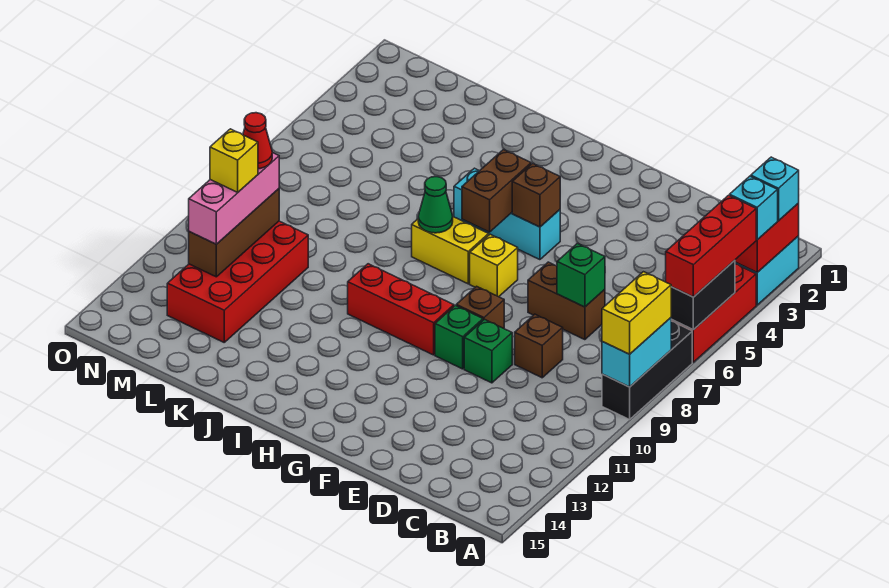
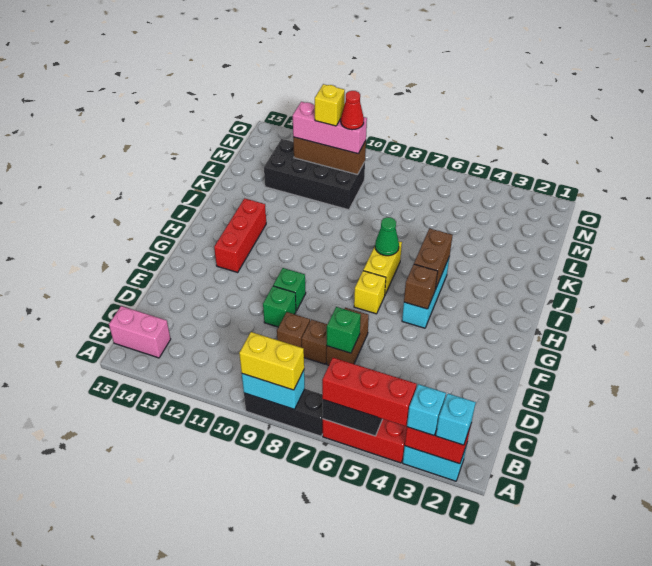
none -> pink 1x2 brick [109,306,171,358]
brown 1x1 brick [456,286,504,328] -> brown 1x1 brick moved to [302,319,327,364]
red 1x3 brick [348,264,454,355] -> red 1x3 brick moved to [214,198,266,272]
brown 1x2 brick [462,150,531,232] -> brown 1x2 brick turned to [414,229,453,290]
red 2x4 brick [167,221,308,342] -> black 2x4 brick [264,139,365,210]

